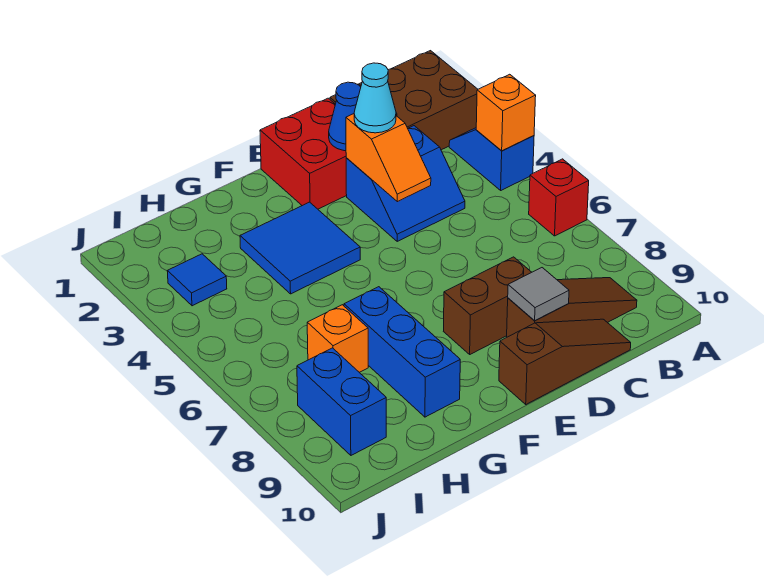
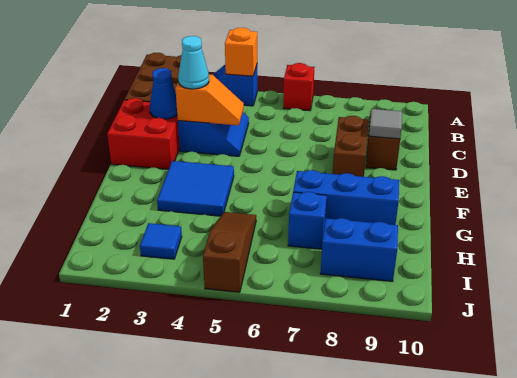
brown 1x3 slope [499,319,631,404] -> brown 1x3 slope moved to [203,212,256,292]
orange 1x1 brick [307,305,368,372] -> blue 1x1 brick [288,192,327,249]

